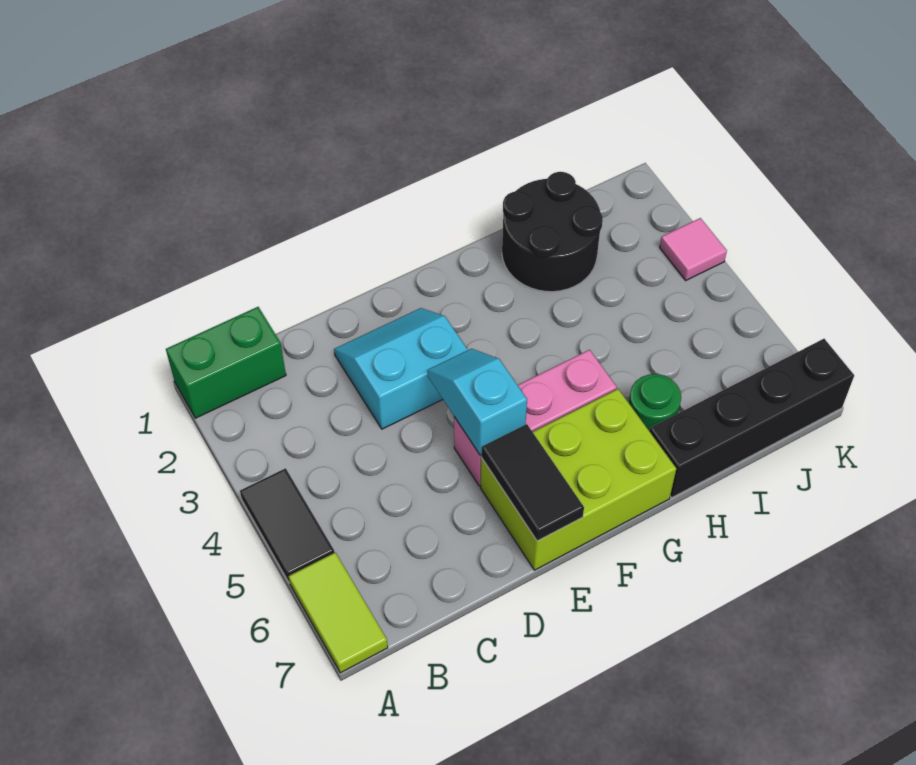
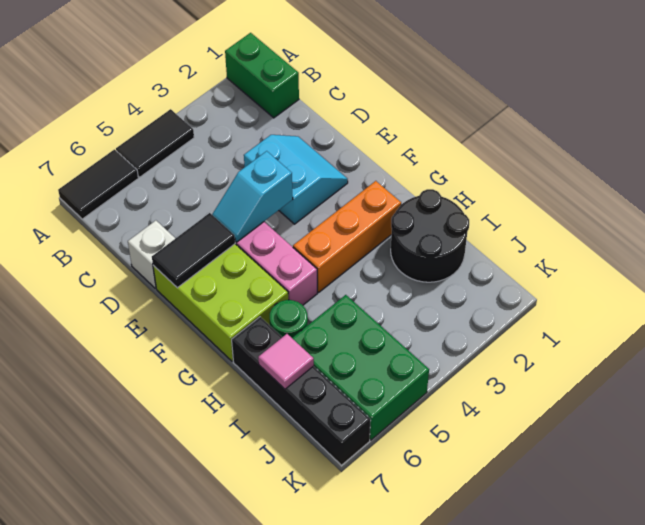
lime 1x2 tile [289,553,388,673] -> black 1x2 tile [58,149,138,219]
none -> white 1x1 brick [128,220,175,288]
cyan 1x2 slope [427,349,527,455] -> cyan 1x2 slope turned to [212,151,293,242]
none -> orange 1x3 brick [293,181,401,292]
none -> green 2x3 brick [292,295,429,440]
pink 1x1 tile [660,218,727,280] -> pink 1x1 tile moved to [258,334,314,389]

